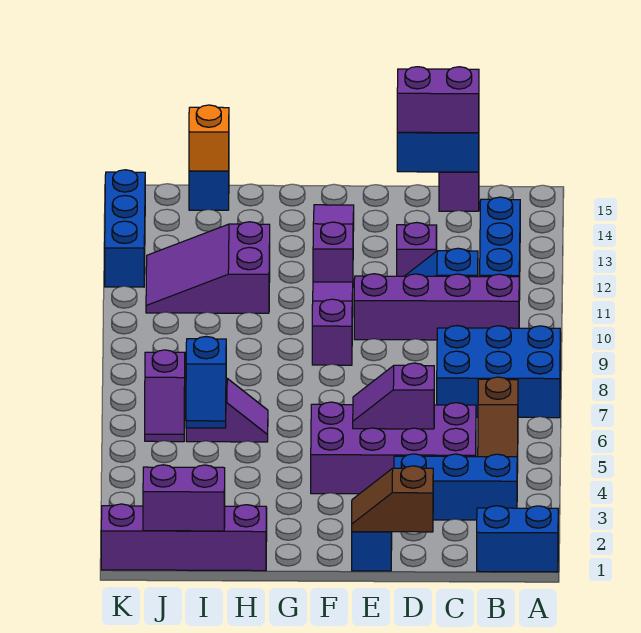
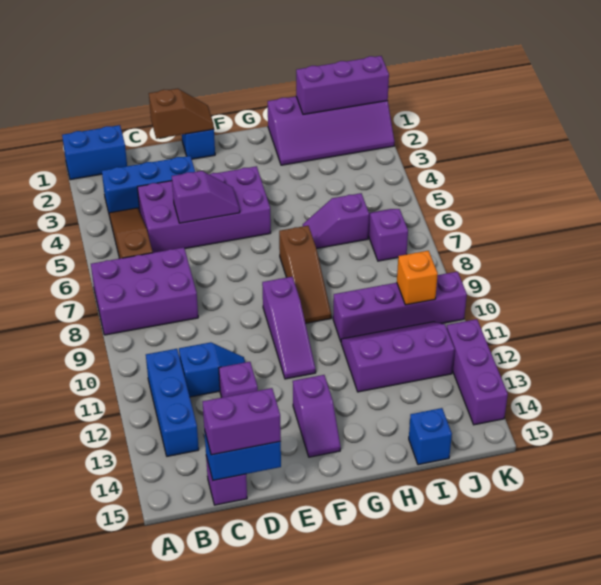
blue 2x3 brick [437,326,560,418] -> purple 2x3 brick [91,247,198,335]
purple 1x4 brick [354,274,519,340] -> purple 1x4 brick moved to [333,272,467,341]
purple 1x3 slope [313,205,354,282] -> purple 1x2 slope [293,375,341,457]
none -> brown 1x3 slope [279,226,331,323]
purple 2x3 slope [146,222,270,313] -> purple 2x3 slope turned to [341,322,455,392]
purple 1x2 brick [143,465,225,531] -> purple 1x3 brick [296,56,389,114]
blue 1x2 slope [186,336,226,428] -> none
orange 1x1 brick [189,105,229,171] -> orange 1x1 brick moved to [397,251,438,305]
blue 1x3 brick [105,170,145,287] -> purple 1x3 brick [447,319,508,425]

